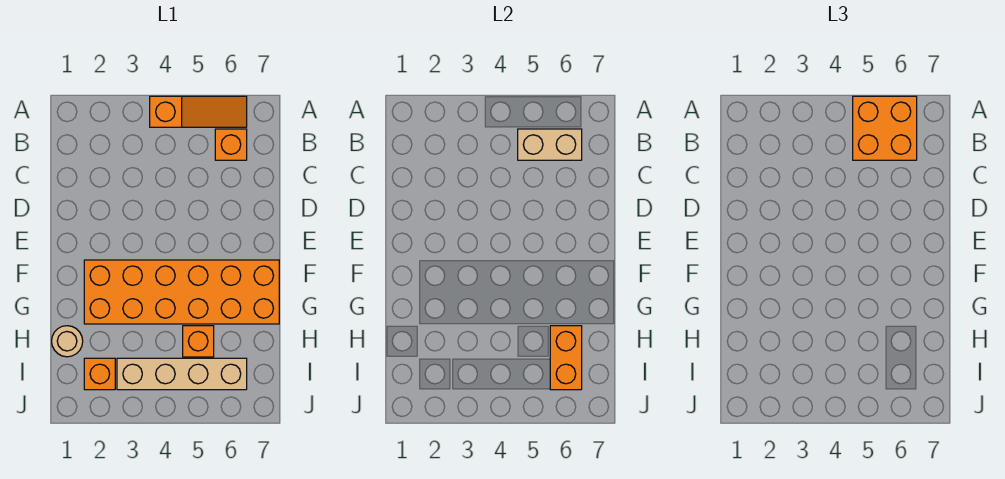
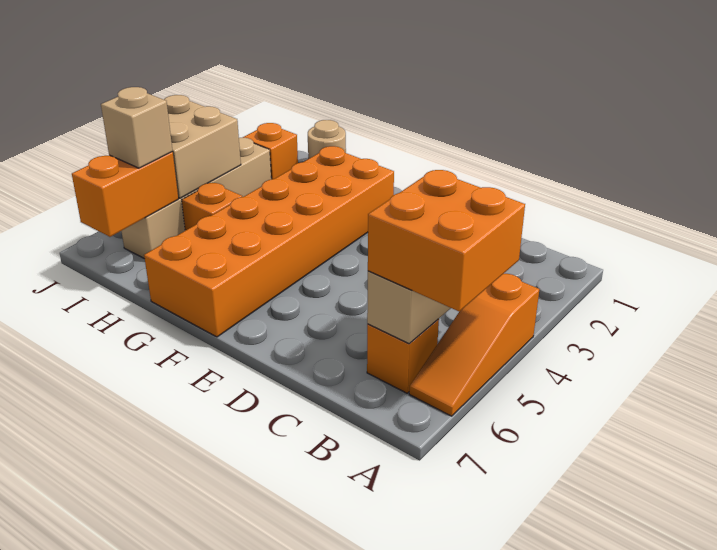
orange 1x2 brick [550,326,582,390] -> orange 1x2 brick turned to [72,152,178,237]
none -> tan 2x2 brick [164,95,241,198]
none -> tan 1x1 brick [101,87,173,168]

